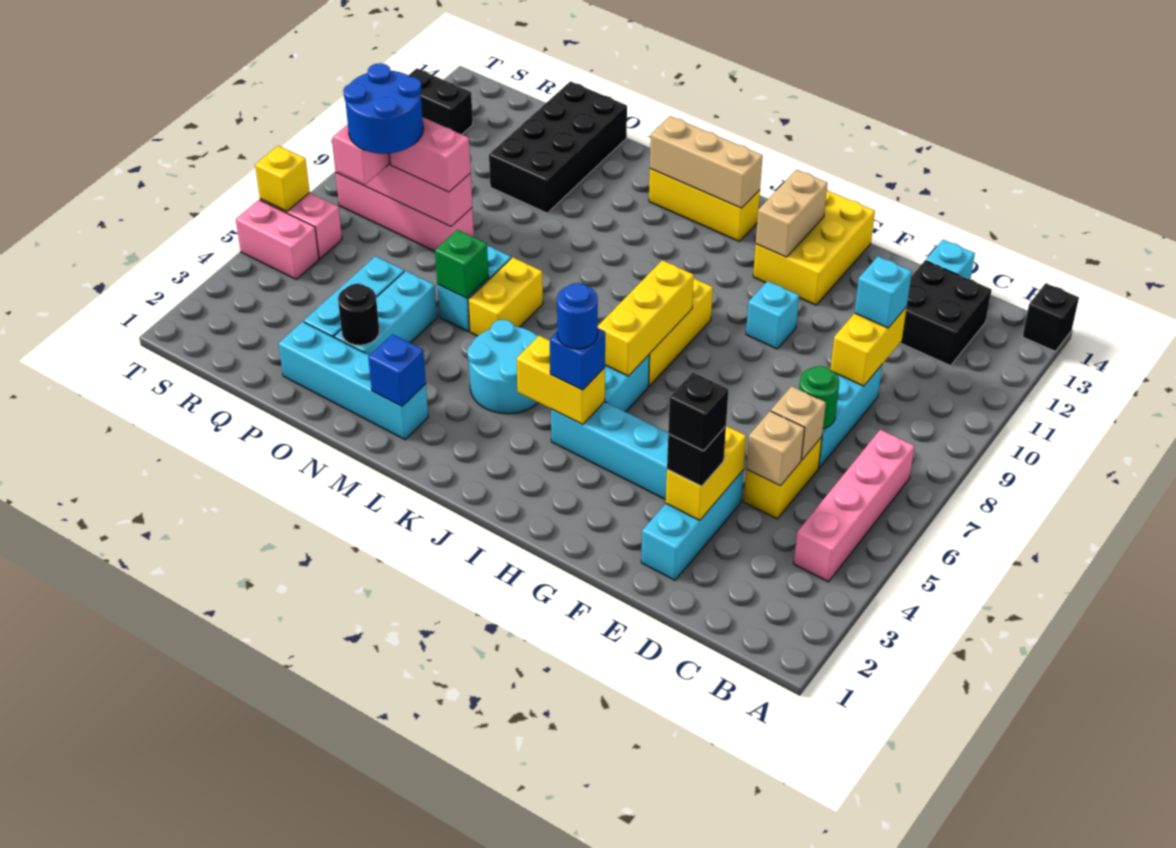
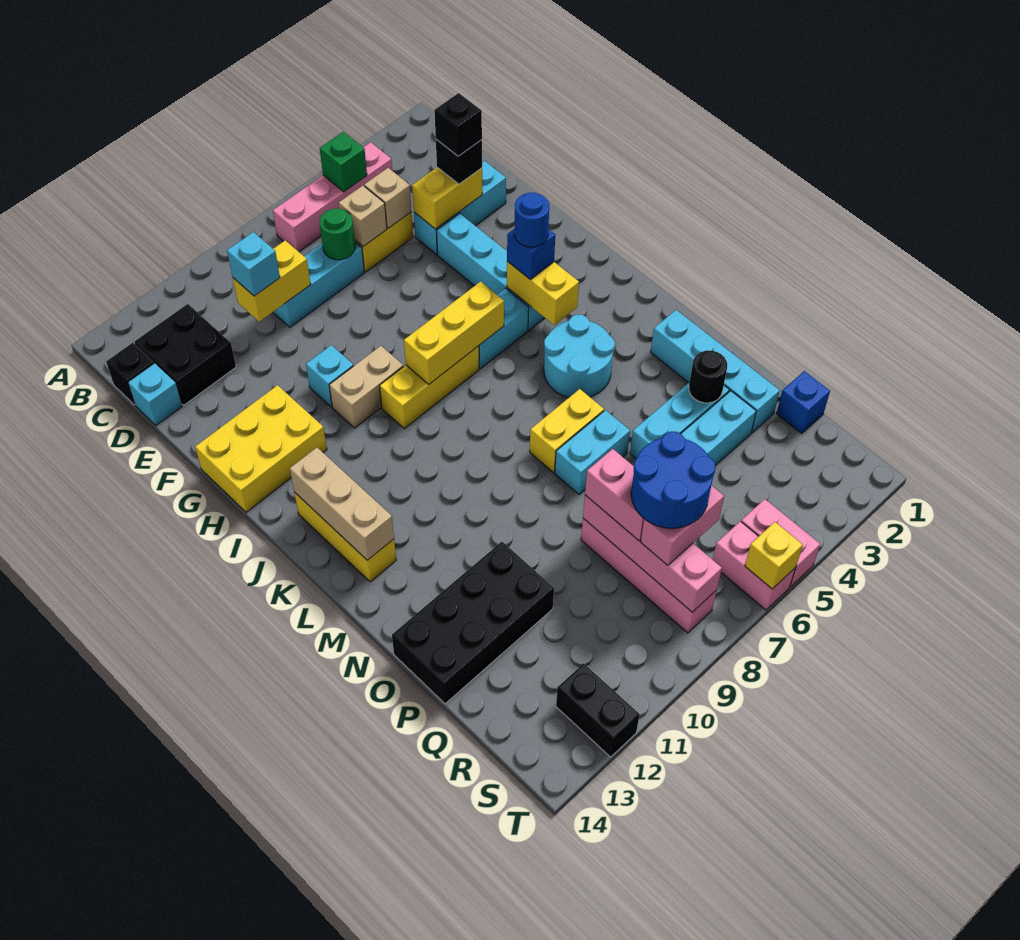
black 1x1 brick [1023,283,1079,351] -> black 1x1 brick moved to [106,343,154,405]
tan 1x2 brick [756,170,828,257] -> tan 1x2 brick moved to [329,346,403,428]
blue 1x1 brick [368,334,426,406] -> blue 1x1 brick moved to [776,371,830,434]
green 1x1 brick [435,230,489,298] -> green 1x1 brick moved to [320,132,367,192]

